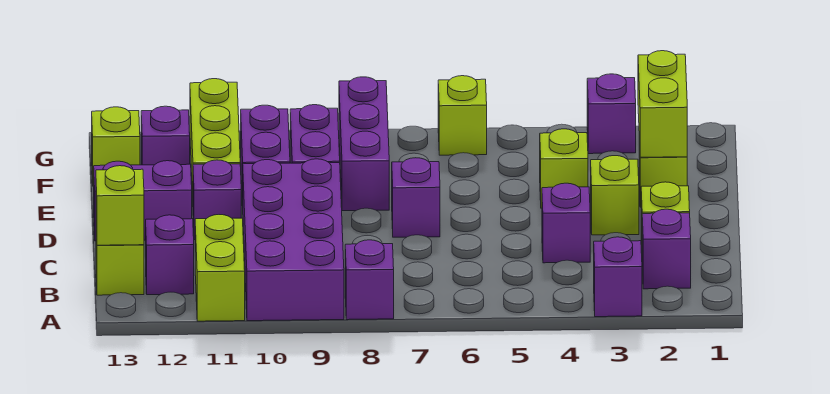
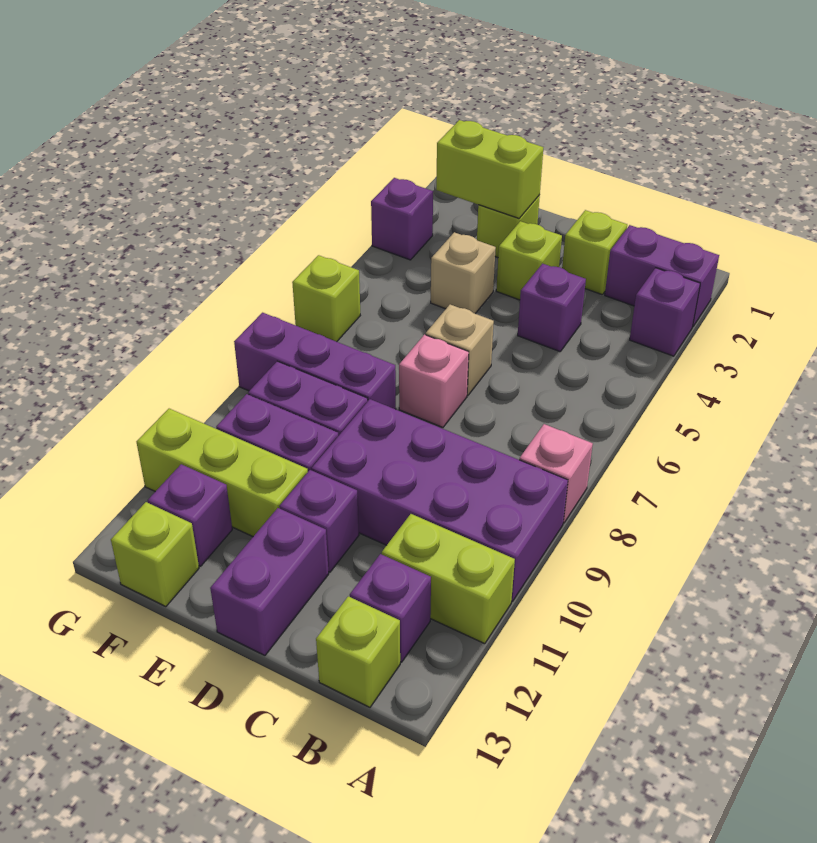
purple 1x1 brick [345,240,394,320] -> pink 1x1 brick [519,424,593,523]
purple 1x1 brick [642,209,691,289] -> purple 1x2 brick [605,225,719,327]
lime 1x1 brick [96,166,144,245] -> none
none -> tan 1x1 brick [426,304,494,395]
purple 1x1 brick [392,158,440,237] -> pink 1x1 brick [399,335,469,427]
lime 1x1 brick [540,129,588,208] -> tan 1x1 brick [431,232,496,314]

